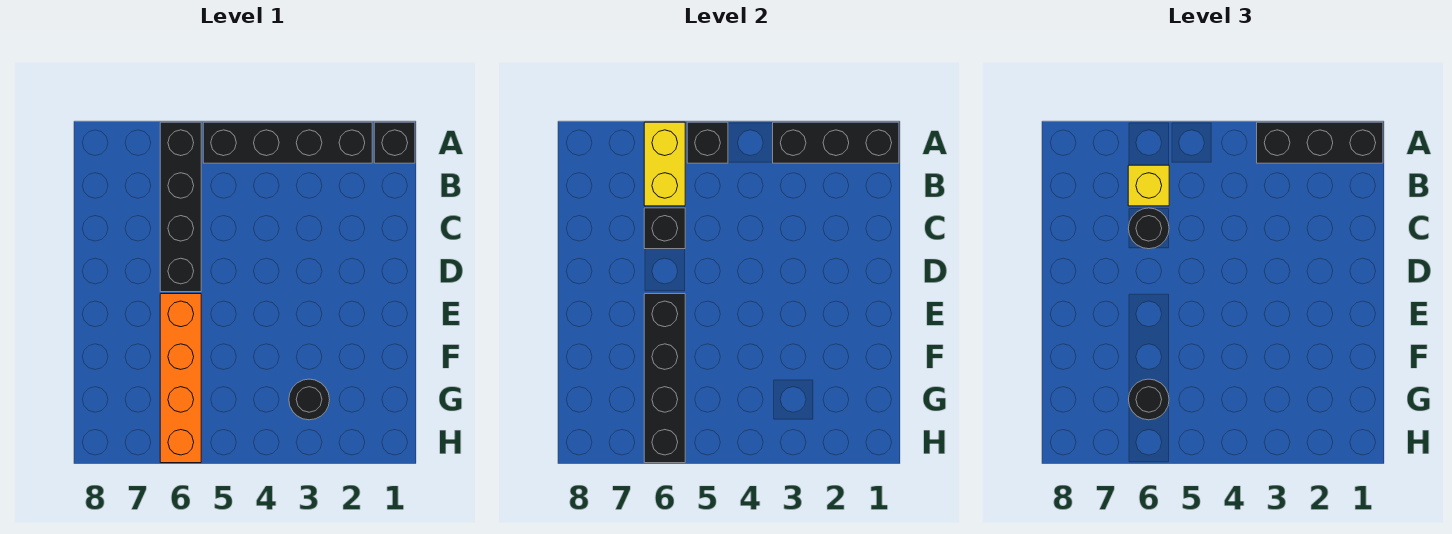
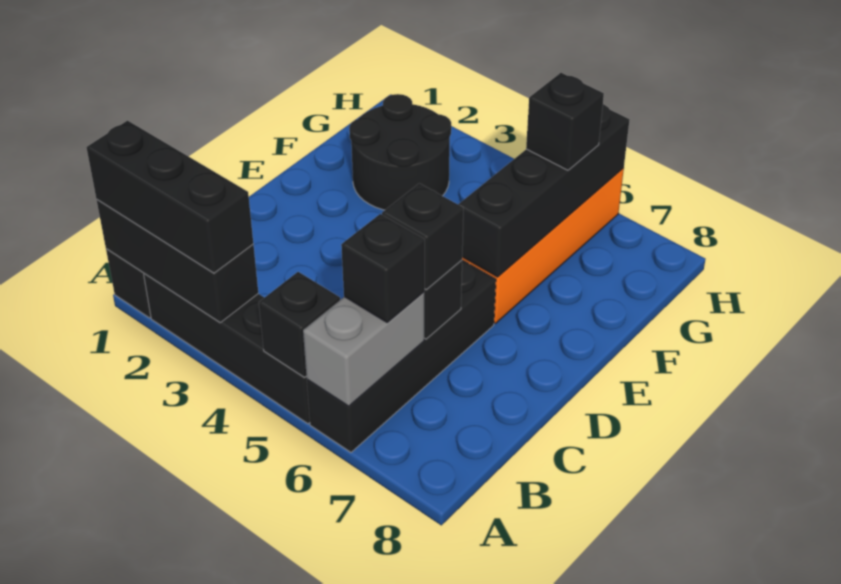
yellow 1x2 brick [644,122,685,206] -> grey 1x2 brick [303,292,424,406]
yellow 1x1 brick [1128,165,1169,206] -> black 1x1 brick [341,214,425,322]
black 1x1 round brick [1128,208,1169,249] -> black 1x1 brick [382,183,463,289]
black 1x1 round brick [289,379,330,420] -> black 2x2 round brick [349,94,451,210]
black 1x1 round brick [1129,379,1169,420] -> black 1x1 brick [526,73,604,170]

